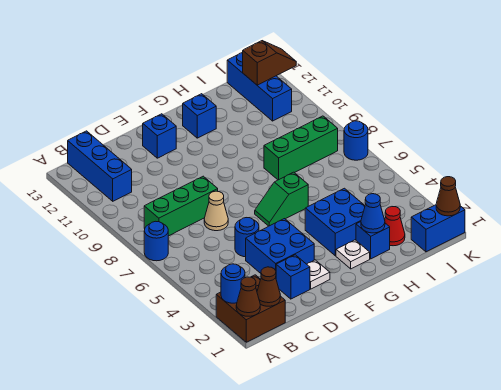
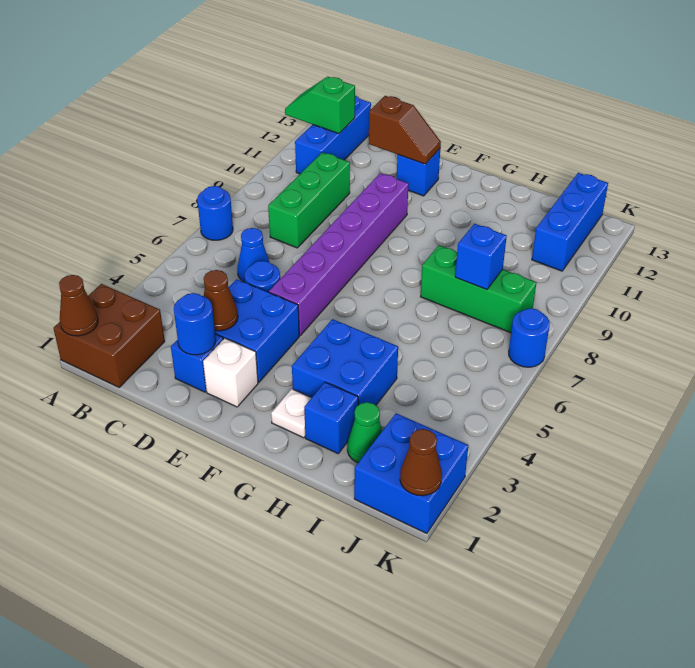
blue 1x1 round brick [221,264,245,303] -> blue 1x1 round brick moved to [174,293,216,355]
brown 1x1 cone [257,267,280,306] -> brown 1x1 cone moved to [204,270,238,331]
green 1x3 brick [144,176,218,236] -> green 1x3 brick turned to [268,152,350,248]
tan 1x1 cone [204,191,228,231] -> none
white 1x1 plate [307,260,330,289] -> white 1x1 brick [203,338,258,407]
none -> purple 1x6 brick [269,173,408,335]
green 1x2 slope [255,172,308,226] -> green 1x2 slope moved to [285,77,355,134]
blue 1x1 brick [183,94,216,138] -> blue 1x1 brick moved to [455,224,507,290]
blue 1x1 cone [361,194,385,233] -> blue 1x1 cone moved to [237,228,270,282]
red 1x1 cone [385,207,405,246] -> green 1x1 cone [347,402,382,463]
blue 1x2 brick [411,205,465,252] -> blue 2x2 brick [354,413,468,534]
brown 1x2 slope [242,41,296,85] -> brown 1x2 slope moved to [369,96,441,164]

